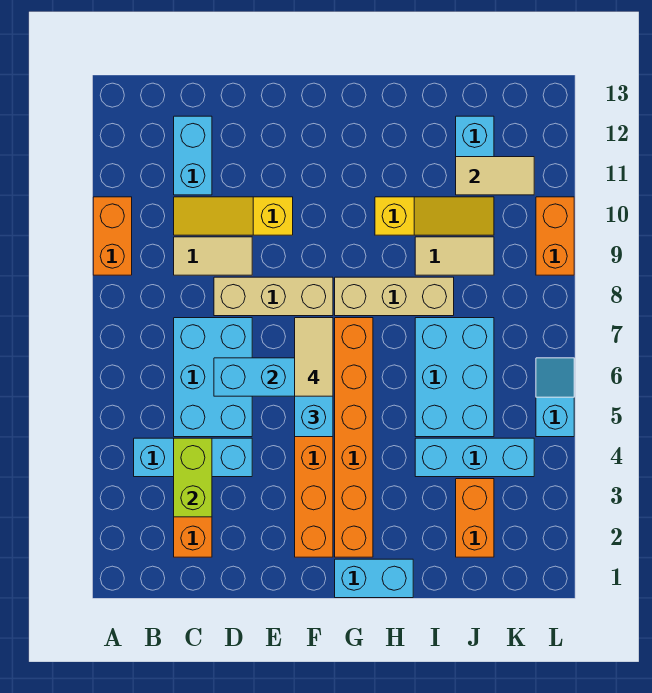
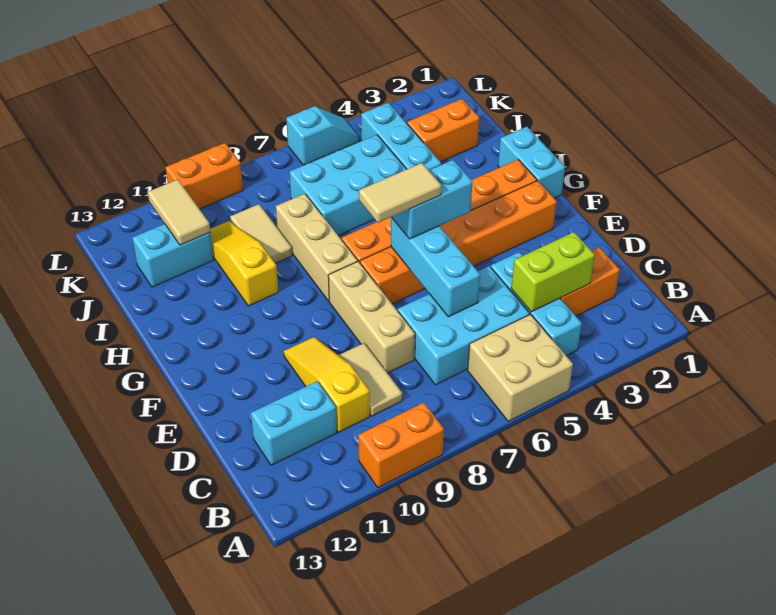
none -> tan 2x2 brick [468,314,573,421]
yellow 1x3 slope [174,197,293,235] -> yellow 1x3 slope turned to [284,337,370,432]
cyan 1x2 slope [536,358,574,437] -> cyan 1x2 slope turned to [286,106,359,165]

